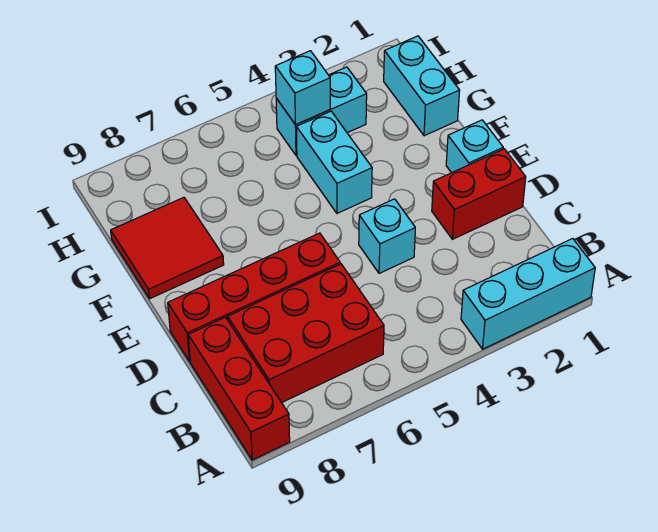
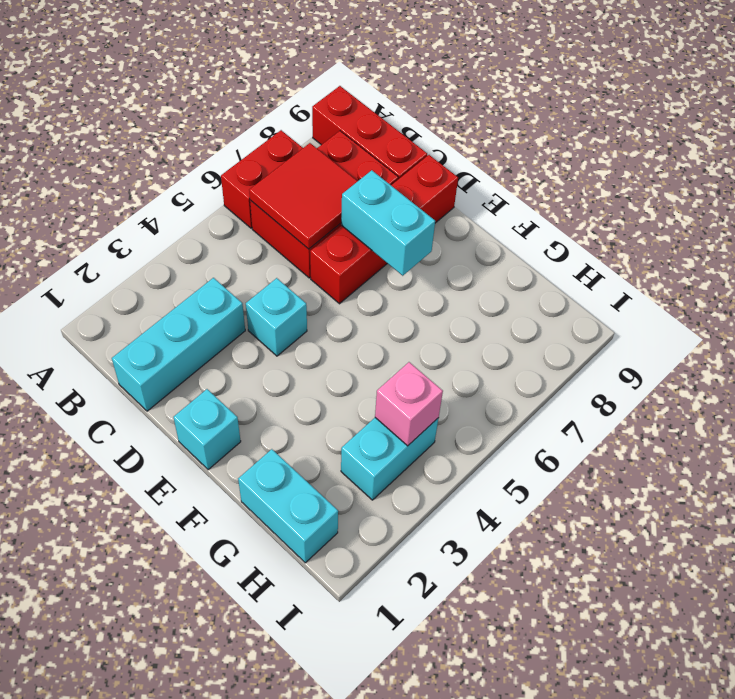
cyan 1x3 brick [461,239,595,349] -> cyan 1x3 brick moved to [112,278,245,411]
red 1x2 brick [432,149,526,239] -> red 1x2 brick moved to [221,130,303,228]
cyan 1x2 brick [296,111,372,213] -> cyan 1x2 brick moved to [341,170,435,276]
red 2x2 tile [111,197,224,299] -> red 2x2 tile moved to [249,143,358,249]
cyan 1x1 brick [275,51,330,125] -> pink 1x1 brick [375,362,443,446]

